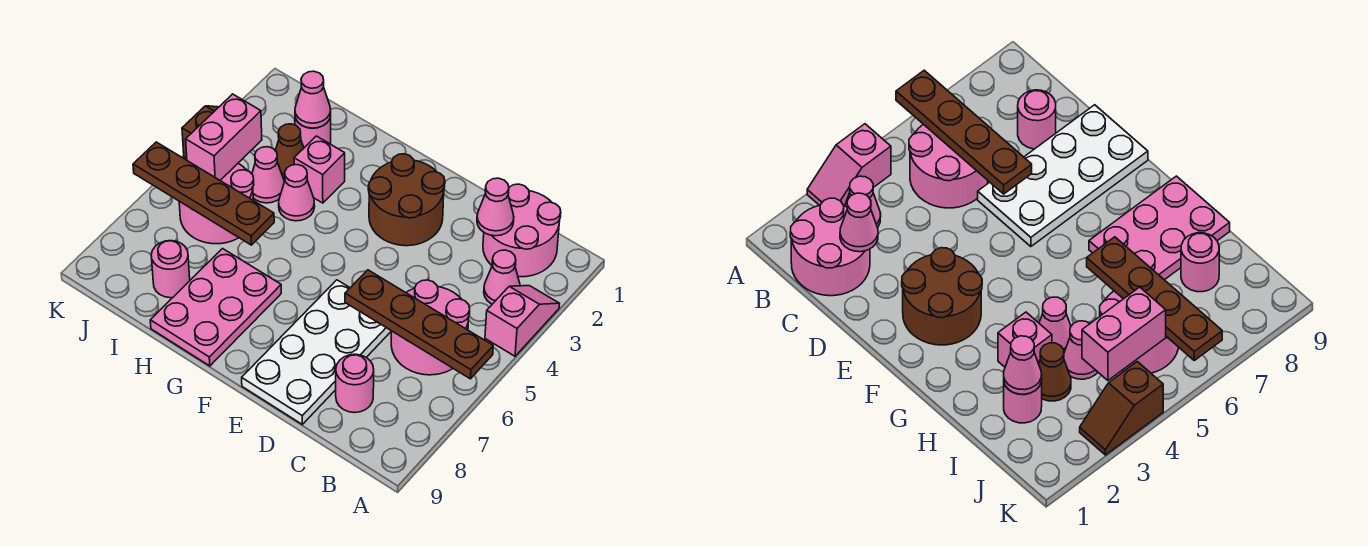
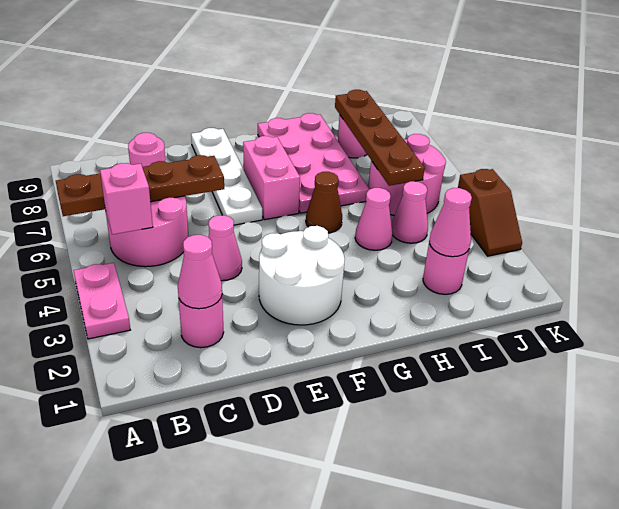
pink 1x2 slope [485,286,560,356] -> pink 1x2 plate [73,263,130,339]
pink 2x2 round brick [483,184,561,277] -> pink 1x1 round brick [179,296,224,348]
pink 1x1 cone [484,250,520,304] -> pink 1x1 cone moved to [208,215,242,281]
white 2x4 plate [242,280,391,424] -> white 1x4 plate [191,128,262,225]
brown 2x2 round brick [368,154,445,246] -> white 2x2 round brick [259,226,345,325]
pink 2x3 plate [150,249,281,366] -> pink 2x4 plate [258,113,369,213]
pink 1x1 brick [294,136,345,203] -> pink 1x1 brick moved to [100,163,153,234]
brown 1x4 plate [133,142,274,245] -> brown 1x4 plate turned to [335,90,425,186]
brown 1x1 cone [275,124,304,179] -> brown 1x1 cone moved to [306,172,342,233]
pink 1x2 brick [186,94,262,180] -> pink 1x2 brick moved to [243,136,300,220]

